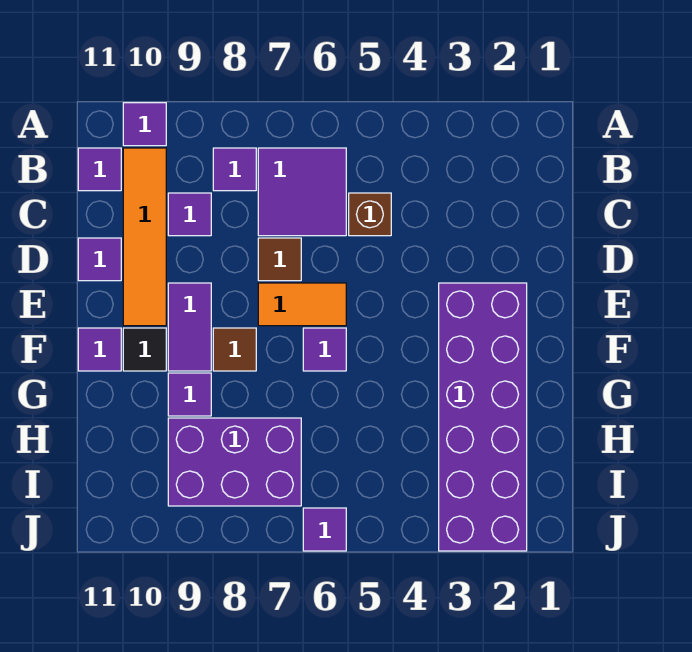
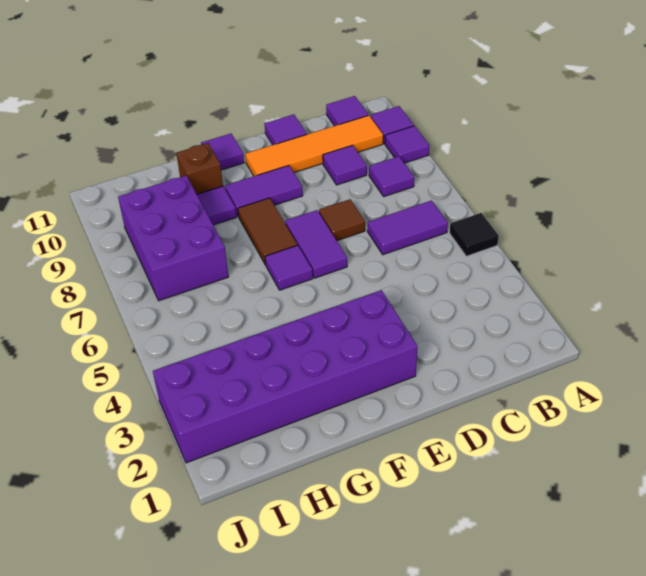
purple 2x2 tile [258,148,346,236] -> purple 1x2 tile [367,201,448,255]
brown 1x1 brick [349,193,391,236] -> brown 1x1 brick moved to [176,143,223,194]
orange 1x2 tile [258,283,346,326] -> purple 1x2 tile [285,210,347,278]
brown 1x1 tile [213,328,256,371] -> brown 1x2 tile [238,198,297,265]
black 1x1 tile [123,328,166,371] -> black 1x1 tile moved to [450,213,499,256]
purple 1x1 tile [303,508,346,551] -> purple 1x1 tile moved to [385,126,429,163]

